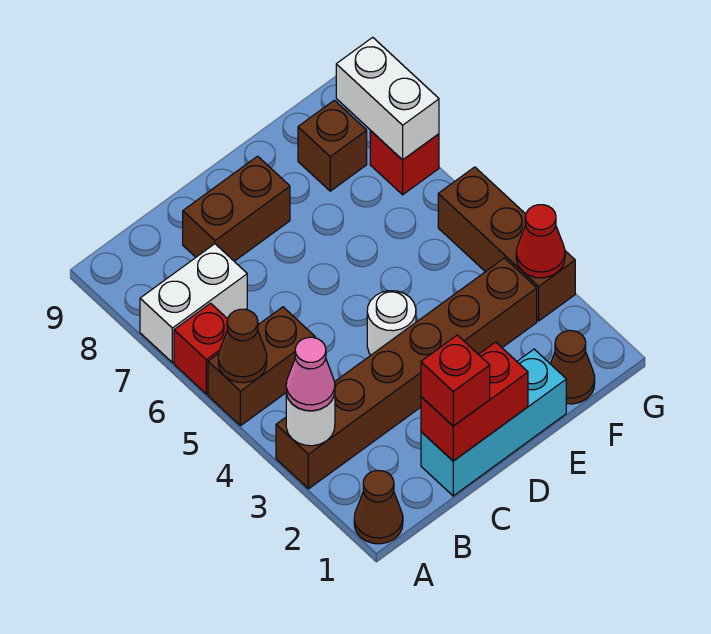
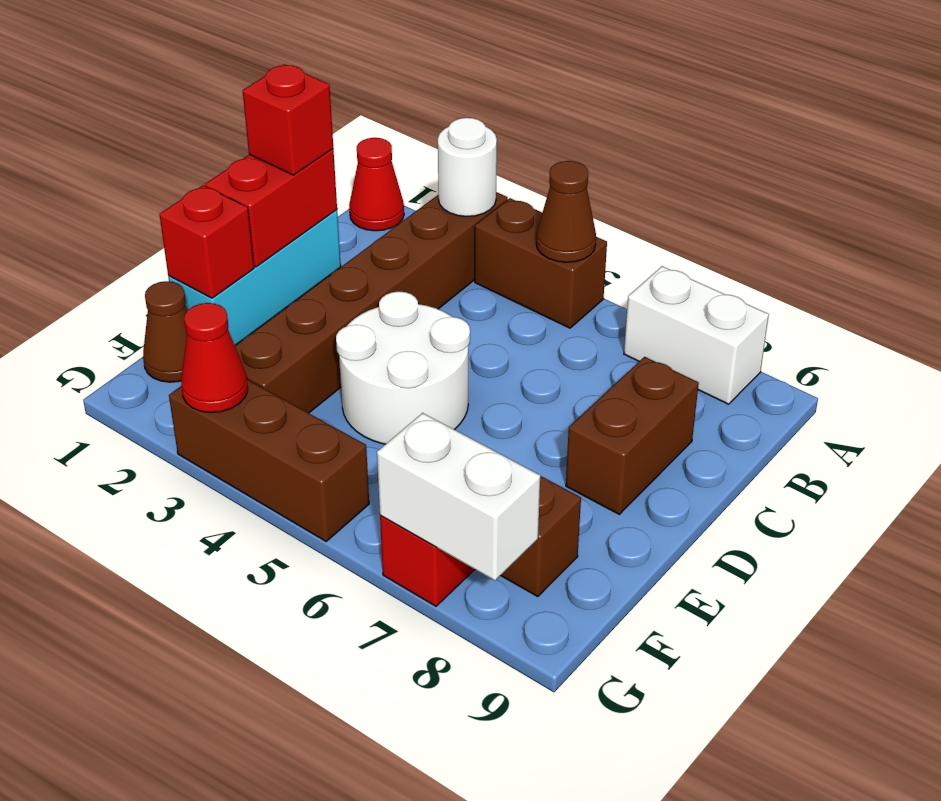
brown 1x1 cone [354,471,403,544] -> red 1x1 cone [349,138,404,231]
pink 1x1 cone [286,337,335,411] -> none
brown 1x2 brick [208,307,315,426] -> brown 1x2 brick turned to [475,198,607,328]
red 1x1 brick [174,303,228,394] -> red 1x1 brick moved to [159,185,254,298]
white 1x2 brick [140,244,247,363] -> white 1x2 brick turned to [624,266,769,404]
white 1x1 round brick [367,291,416,355] -> white 2x2 round brick [336,291,470,444]

